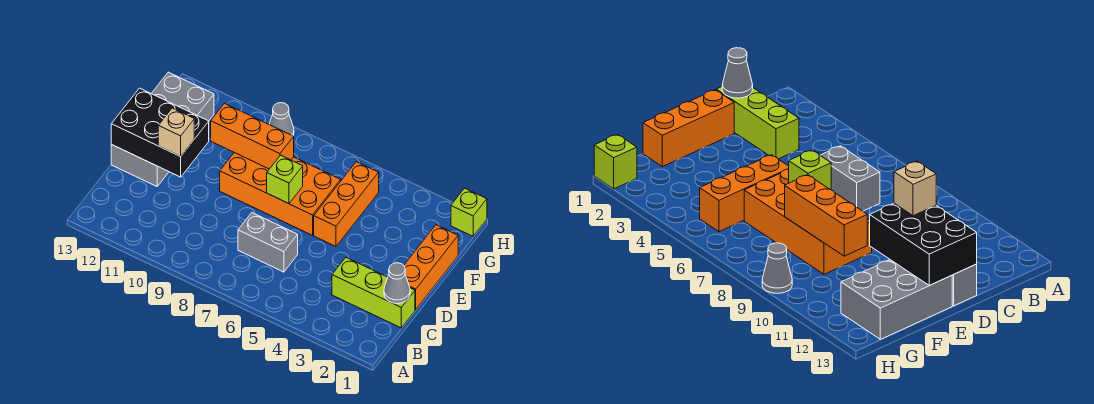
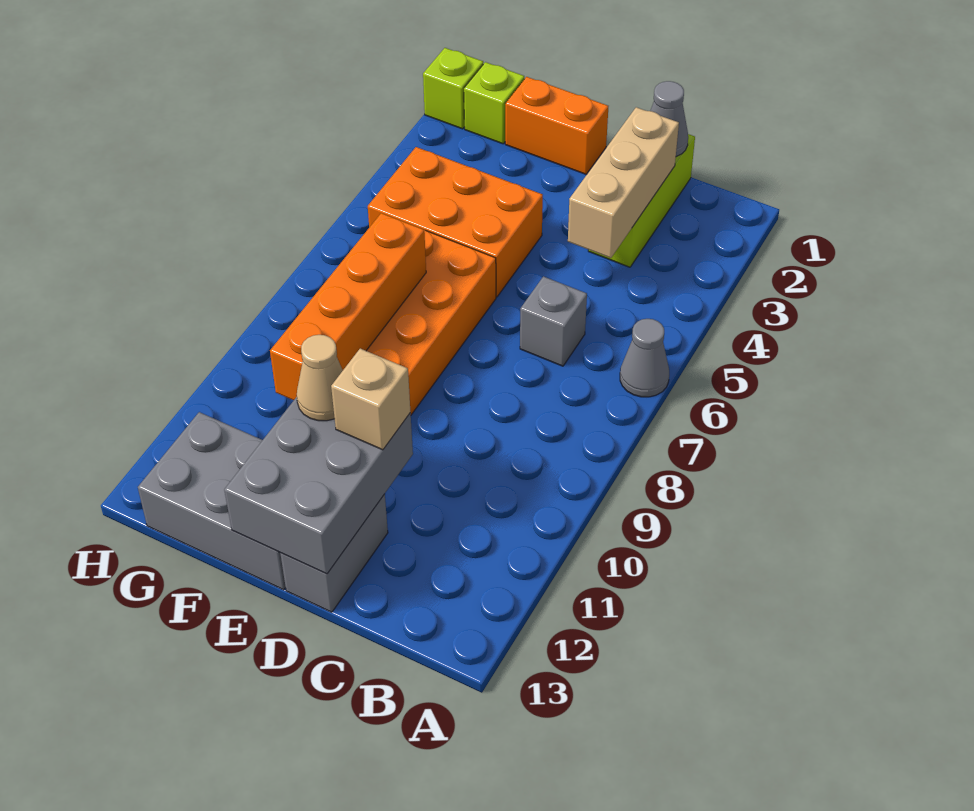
none -> tan 1x3 brick [568,107,679,258]
grey 1x2 brick [238,213,298,272] -> grey 1x1 brick [520,276,587,366]
orange 1x3 brick [404,225,458,310] -> orange 1x2 brick [505,77,608,174]
black 2x3 brick [111,88,209,177] -> grey 2x3 brick [224,397,413,574]
orange 1x3 brick [314,162,379,246] -> orange 2x3 brick [368,147,543,297]
lime 1x1 brick [267,155,303,204] -> lime 1x1 brick moved to [464,62,524,144]
none -> tan 1x1 cone [297,335,343,421]
orange 1x3 brick [211,103,294,169] -> orange 1x4 brick [270,213,426,400]
grey 1x1 cone [269,103,294,136] -> grey 1x1 cone moved to [620,319,669,397]

